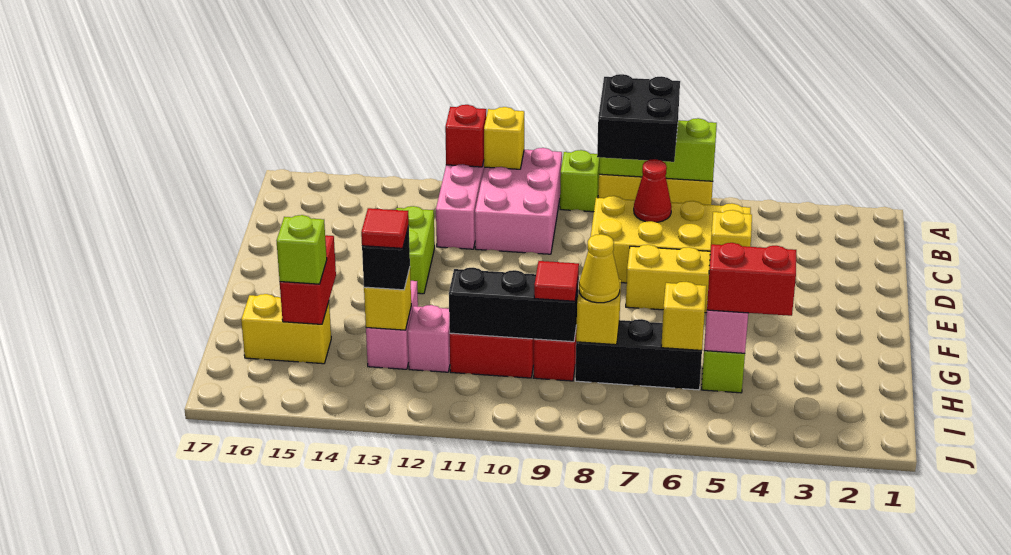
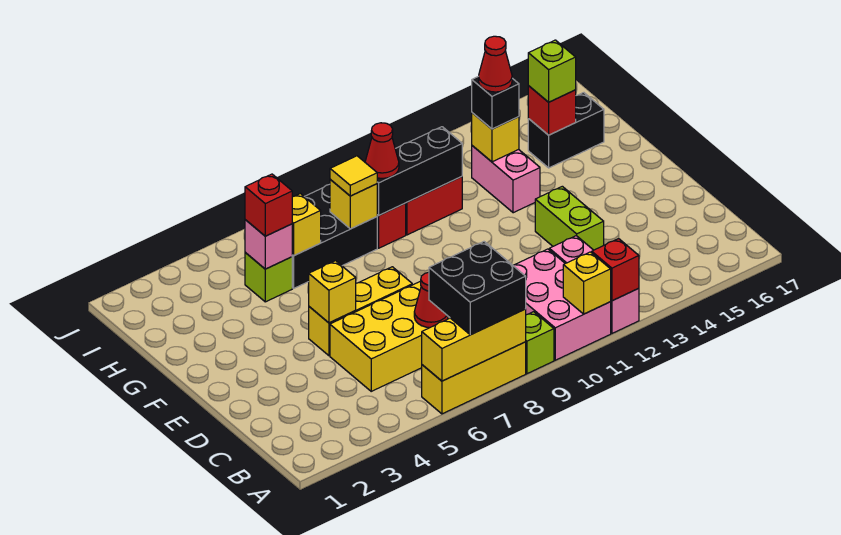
lime 1x3 brick [599,118,717,181] -> yellow 1x3 brick [422,309,526,381]
red 1x2 brick [280,235,336,324] -> red 1x1 brick [528,86,576,135]
red 1x2 brick [707,243,796,316] -> red 1x1 brick [245,174,292,236]
black 1x3 brick [575,319,702,390] -> black 2x3 brick [292,184,377,288]
yellow 1x1 cone [579,234,620,303] -> yellow 1x1 tile [330,156,377,196]
red 1x1 tile [534,261,579,301] -> red 1x1 cone [365,123,399,178]
pink 1x1 brick [408,305,450,372] -> none
red 1x1 tile [361,208,409,248] -> red 1x1 cone [479,36,512,92]
yellow 1x2 brick [241,294,331,364] -> black 1x2 brick [528,93,604,168]

